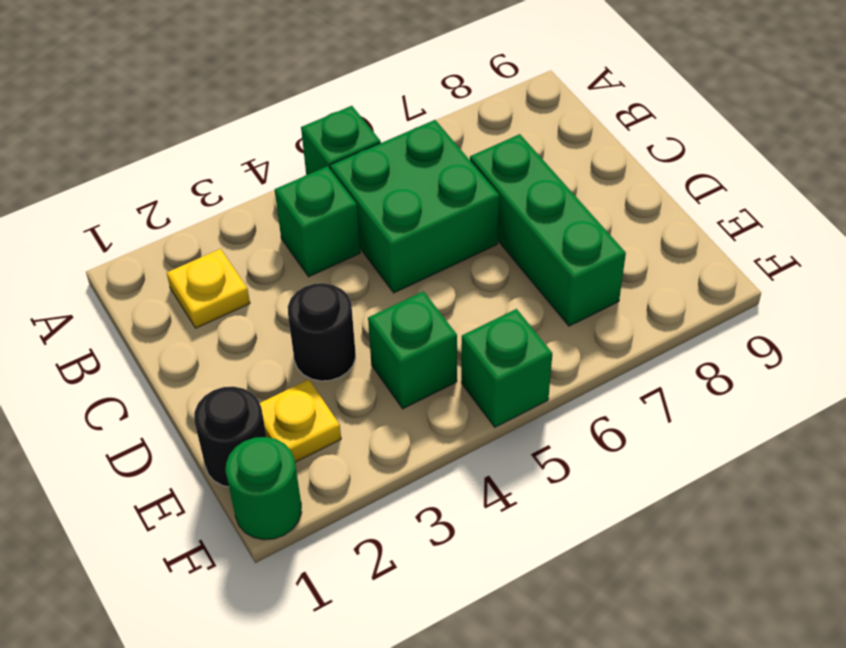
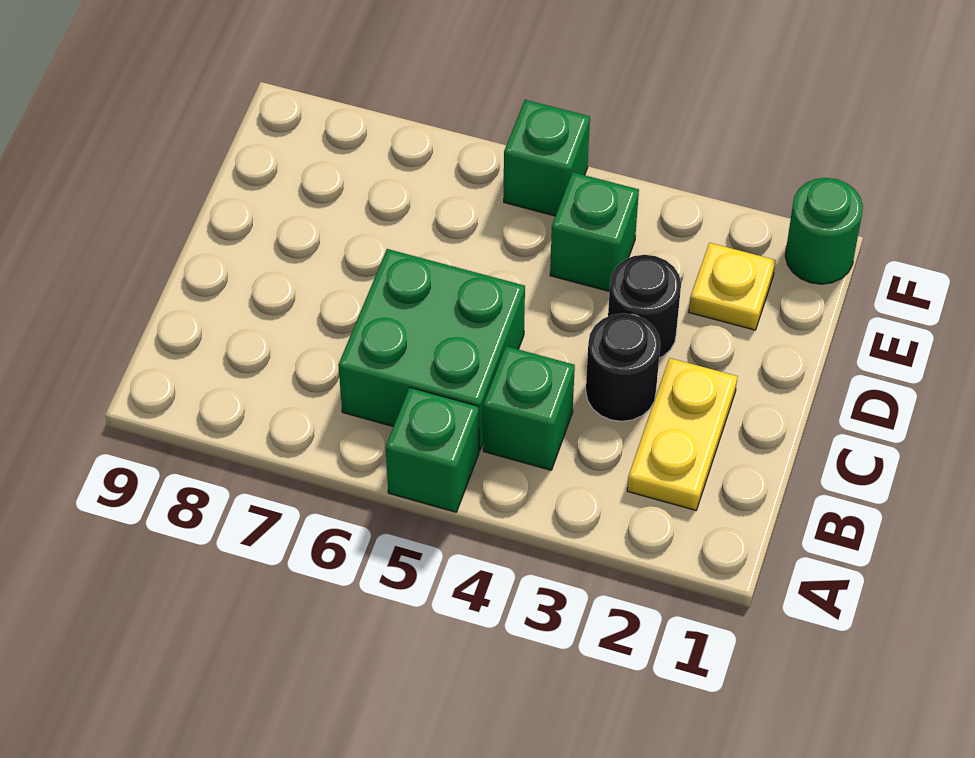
yellow 1x1 plate [167,249,250,328] -> yellow 1x2 plate [627,358,738,510]
green 1x3 brick [470,134,626,326] -> none
black 1x1 round brick [194,387,267,487] -> black 1x1 round brick moved to [586,313,661,421]

